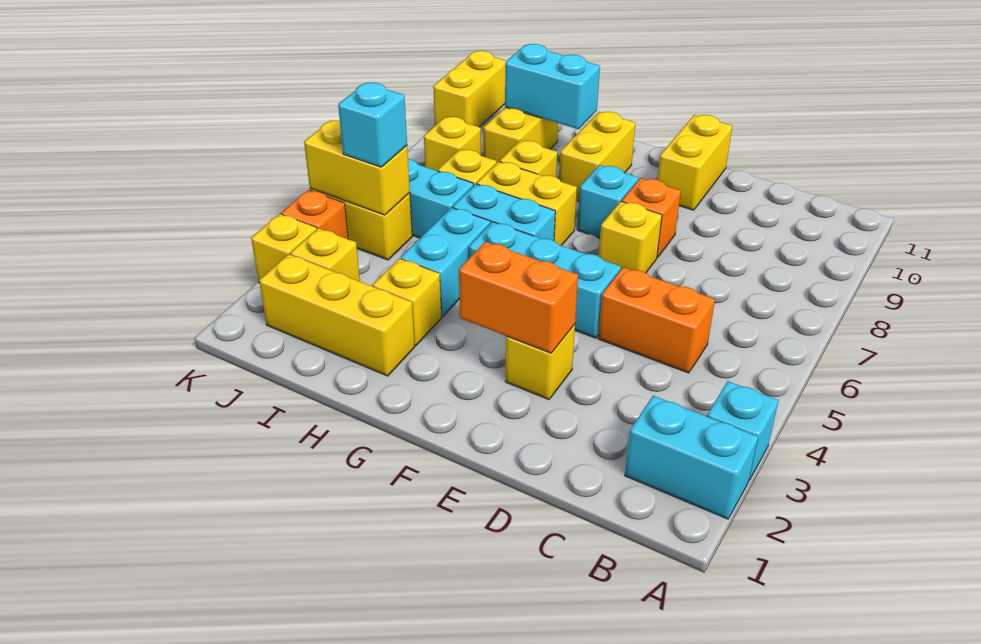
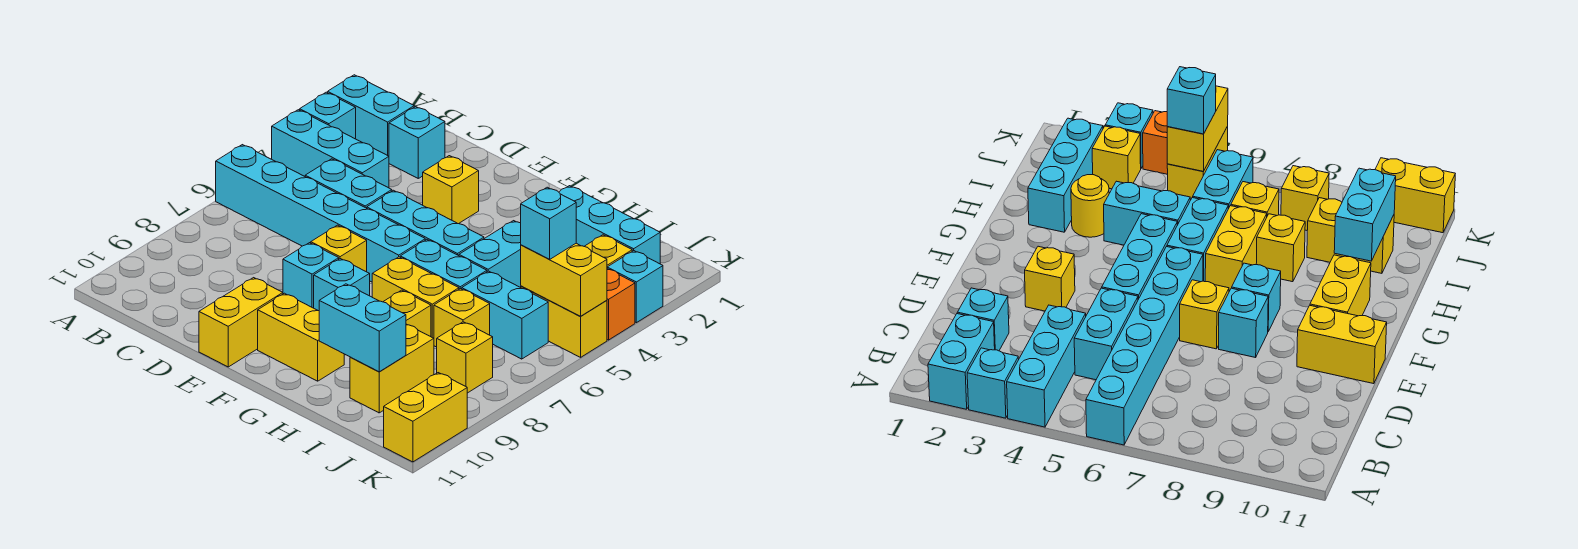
none -> cyan 1x3 brick [272,110,389,188]
none -> cyan 1x6 brick [216,145,425,282]
none -> cyan 1x1 brick [389,107,445,178]
orange 1x2 brick [598,267,715,373] -> cyan 1x2 brick [305,159,392,208]
orange 1x2 brick [459,242,578,353] -> none
orange 1x1 brick [622,178,681,258] -> cyan 1x1 brick [283,243,339,308]
yellow 1x2 brick [559,112,636,201] -> yellow 1x2 brick turned to [258,293,344,381]
yellow 1x3 brick [259,254,415,376] -> cyan 1x3 brick [559,186,660,264]
yellow 1x1 brick [372,258,441,346] -> yellow 1x1 round brick [1071,175,1109,237]
yellow 1x1 brick [251,214,317,282] -> cyan 1x1 brick [607,251,663,323]

